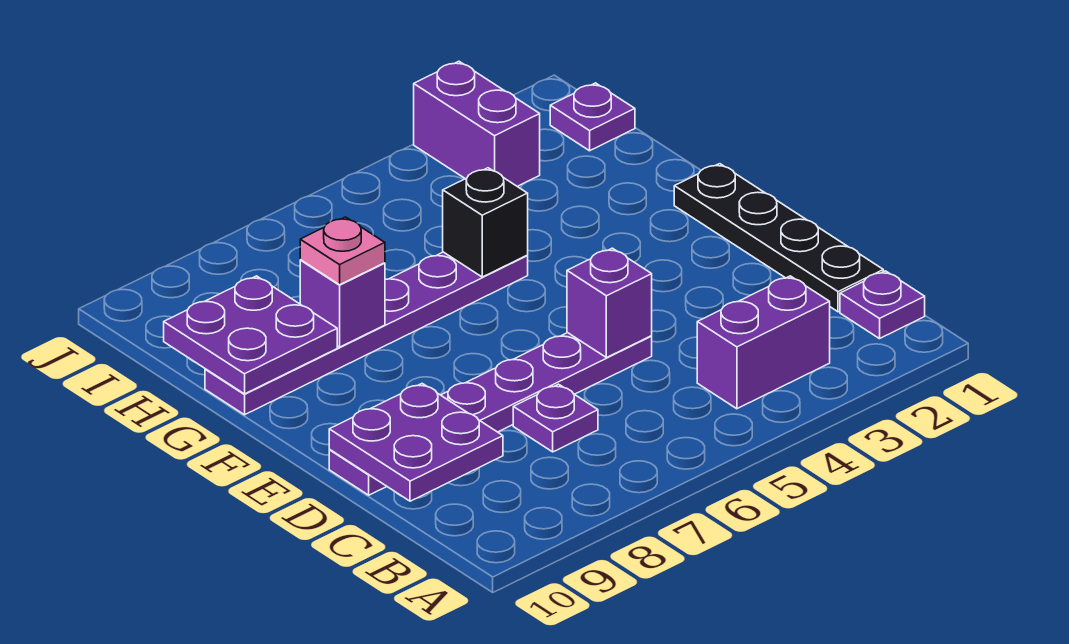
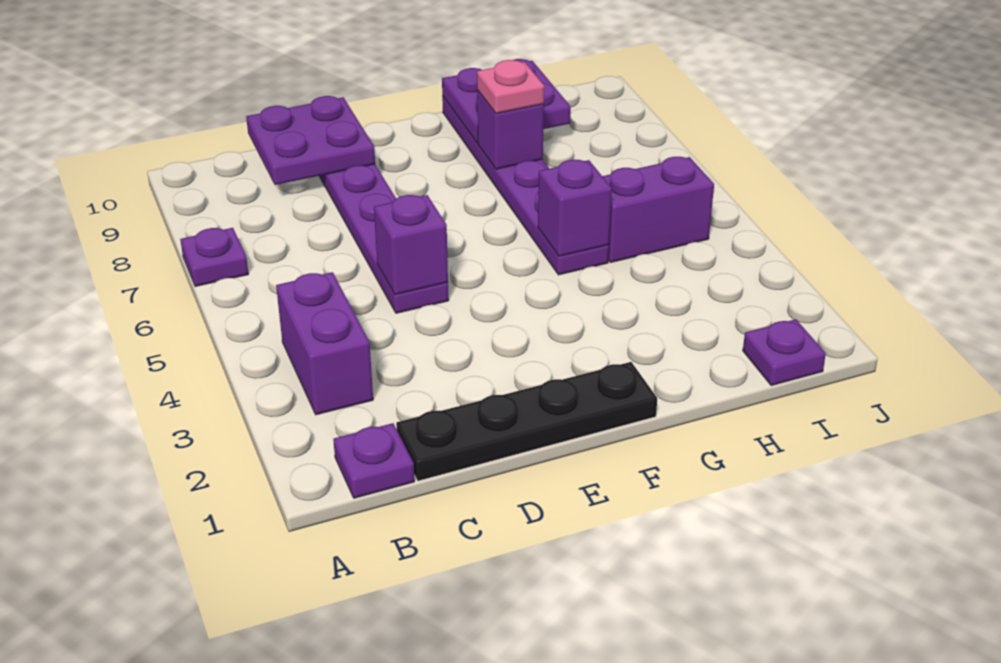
purple 1x1 plate [513,384,598,452] -> purple 1x1 plate moved to [180,228,248,287]
black 1x1 brick [443,168,528,277] -> purple 1x1 brick [538,160,612,256]
purple 1x2 brick [414,61,540,186] -> purple 1x2 brick moved to [602,157,714,263]

